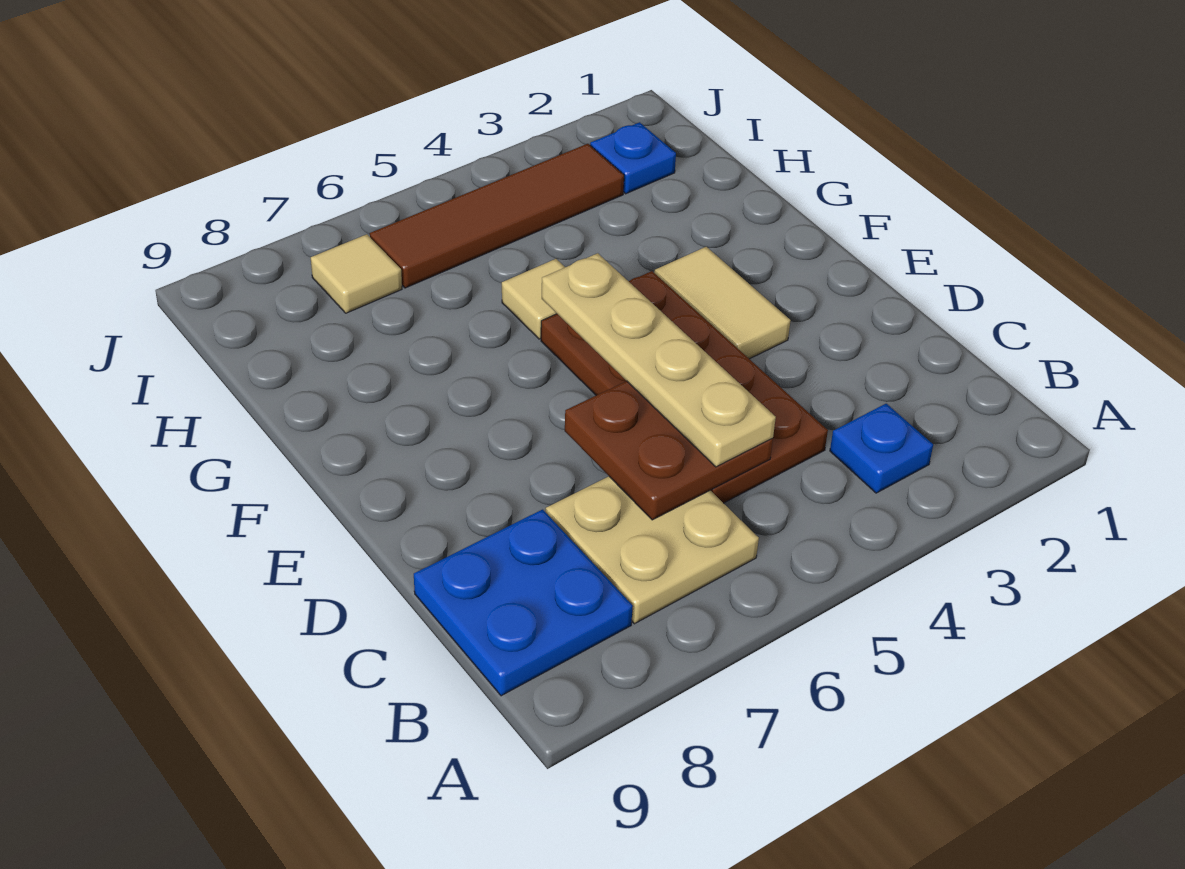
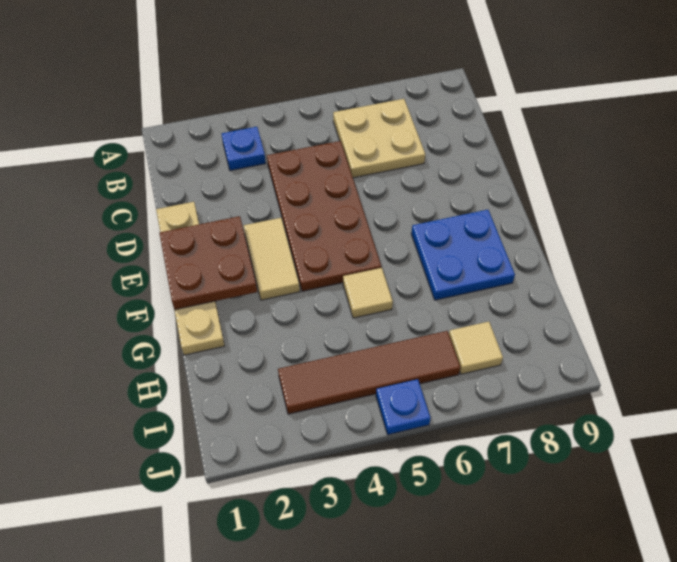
blue 2x2 plate [414,510,633,696] -> blue 2x2 plate moved to [411,210,515,300]
brown 2x2 plate [565,381,773,520] -> brown 2x2 plate moved to [160,216,257,310]
tan 1x4 plate [542,253,776,467] -> tan 1x4 plate moved to [156,202,225,355]
blue 1x1 plate [590,122,676,194] -> blue 1x1 plate moved to [376,379,431,435]

